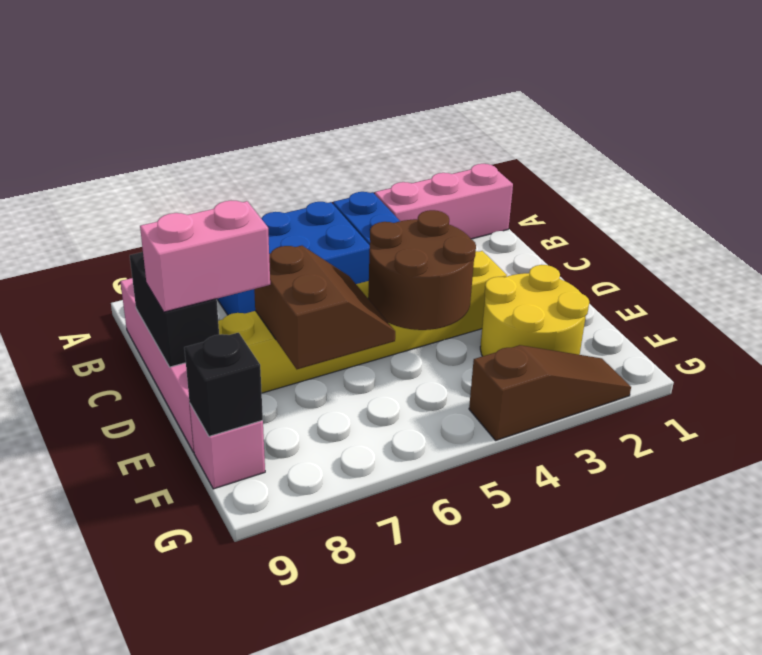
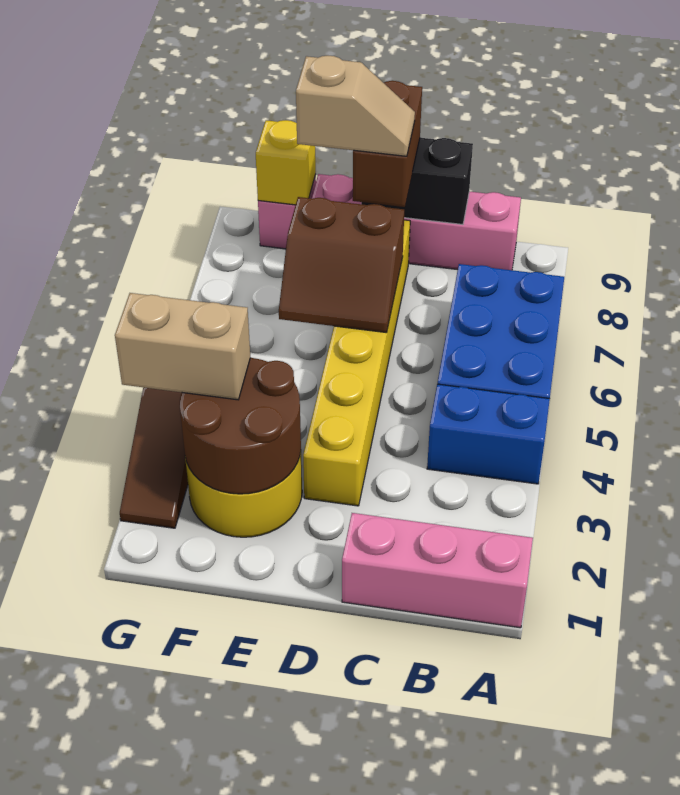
pink 1x3 brick [375,164,513,239] -> pink 1x3 brick turned to [342,513,533,628]
brown 2x2 round brick [368,210,476,330] -> brown 2x2 round brick moved to [180,358,301,494]
pink 1x2 brick [140,201,270,312] -> brown 1x2 brick [353,81,422,207]
none -> tan 1x2 slope [296,56,415,156]
none -> tan 1x2 brick [115,293,250,400]
black 1x1 brick [184,333,263,436] -> yellow 1x1 brick [256,120,316,205]

